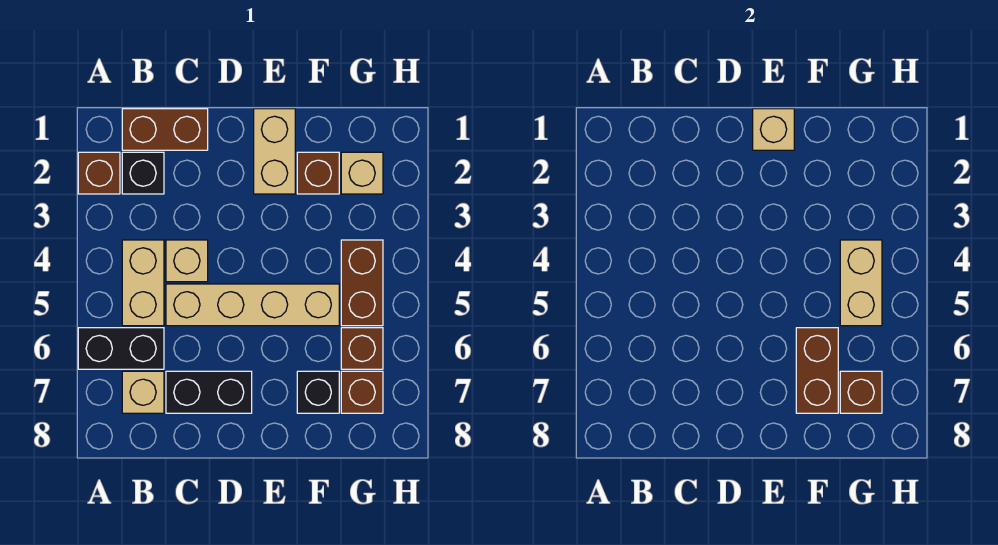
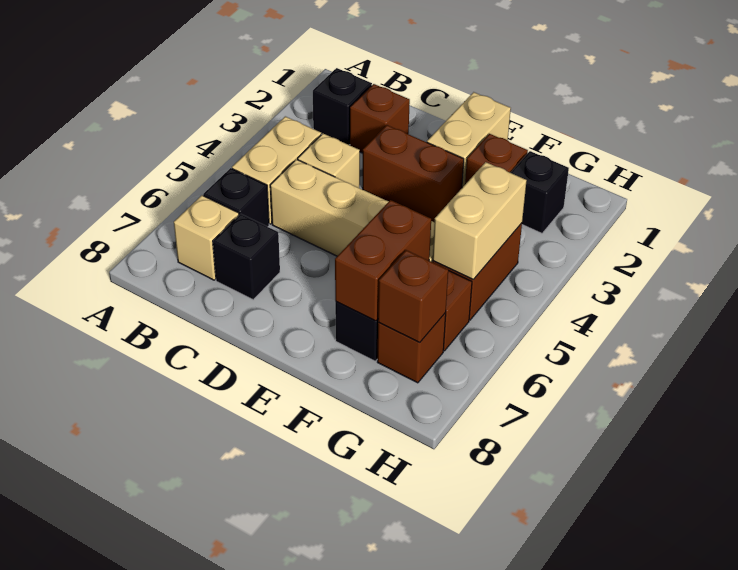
brown 1x1 brick [78,152,120,194] -> brown 1x1 brick moved to [350,84,410,153]
black 1x2 brick [78,328,164,369] -> black 1x1 brick [203,168,269,227]
brown 1x2 brick [122,109,208,150] -> brown 1x2 brick moved to [363,125,464,223]
black 1x2 brick [166,371,252,413] -> black 1x1 brick [213,214,280,300]
tan 1x1 brick [753,109,794,150] -> none
tan 1x1 brick [341,152,383,194] -> black 1x1 brick [511,151,569,233]

